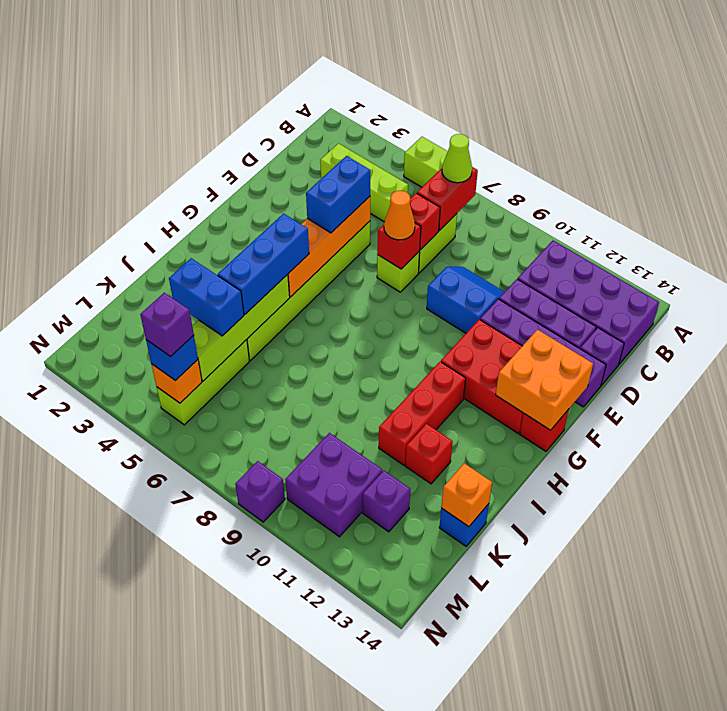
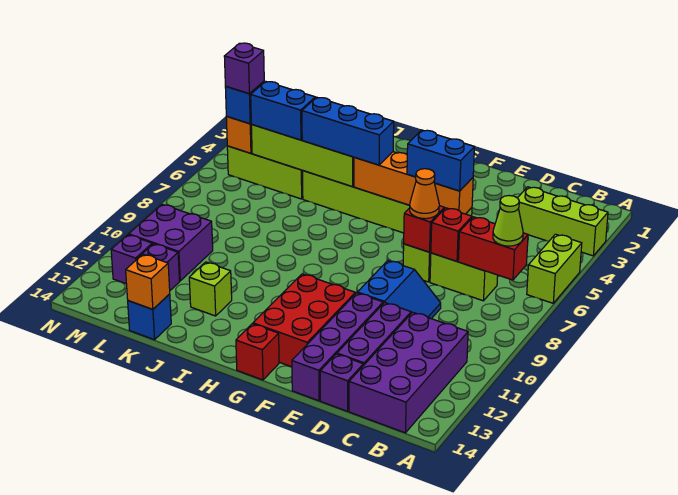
lime 1x3 brick [320,143,408,222] -> lime 1x3 brick turned to [518,187,608,256]
orange 2x2 brick [496,330,593,430] -> none
red 1x3 brick [379,362,466,465] -> none
red 1x1 brick [405,424,453,484] -> lime 1x1 brick [189,262,232,316]
blue 1x2 brick [169,258,244,336] -> blue 1x2 brick turned to [251,81,315,140]
purple 1x1 brick [235,461,285,522] -> purple 1x1 brick moved to [111,235,152,284]

